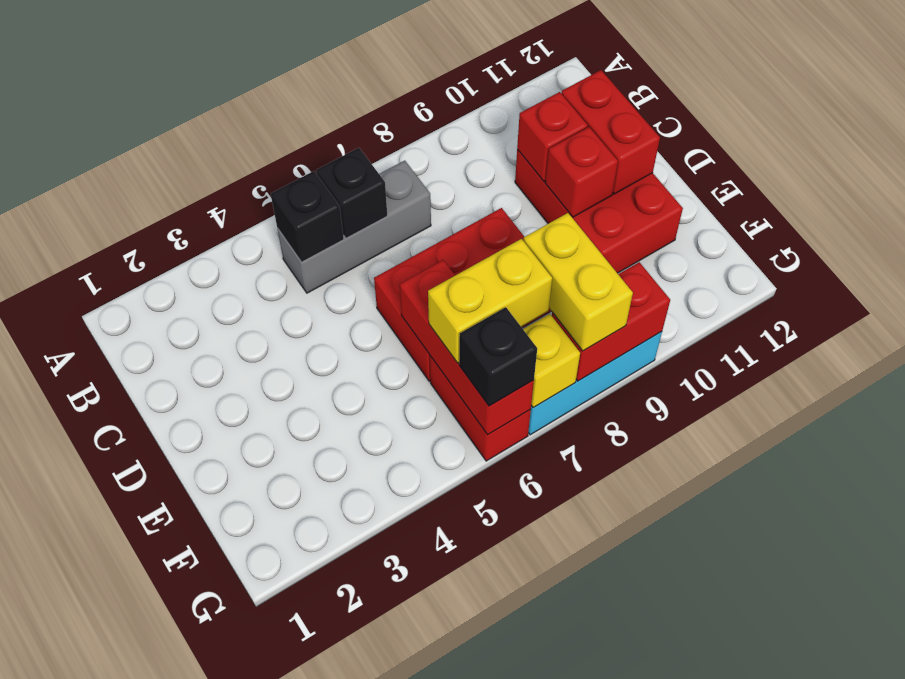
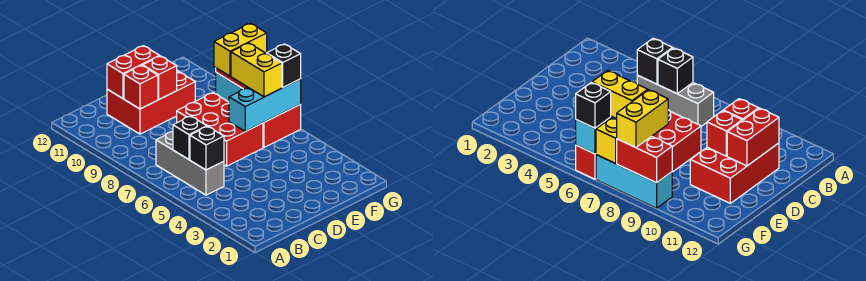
red 1x3 brick [400,260,534,435] -> cyan 1x3 brick [229,79,301,132]

